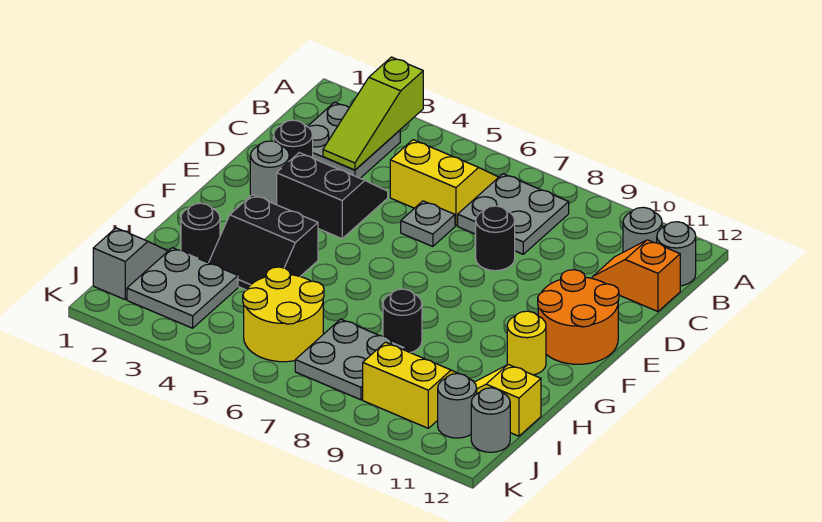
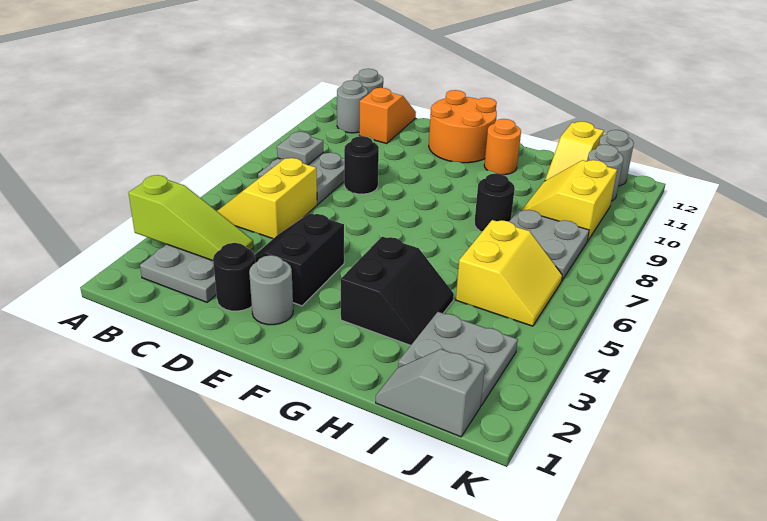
orange 1x2 slope [592,240,680,311] -> orange 1x2 slope turned to [359,88,416,143]
grey 1x1 plate [401,201,455,247] -> grey 1x1 plate moved to [277,132,323,165]
yellow 1x1 round brick [507,311,546,375] -> orange 1x1 round brick [484,119,521,175]
black 1x1 round brick [181,203,220,263] -> none
yellow 2x2 round brick [243,267,324,362] -> yellow 2x2 slope [456,220,562,326]

